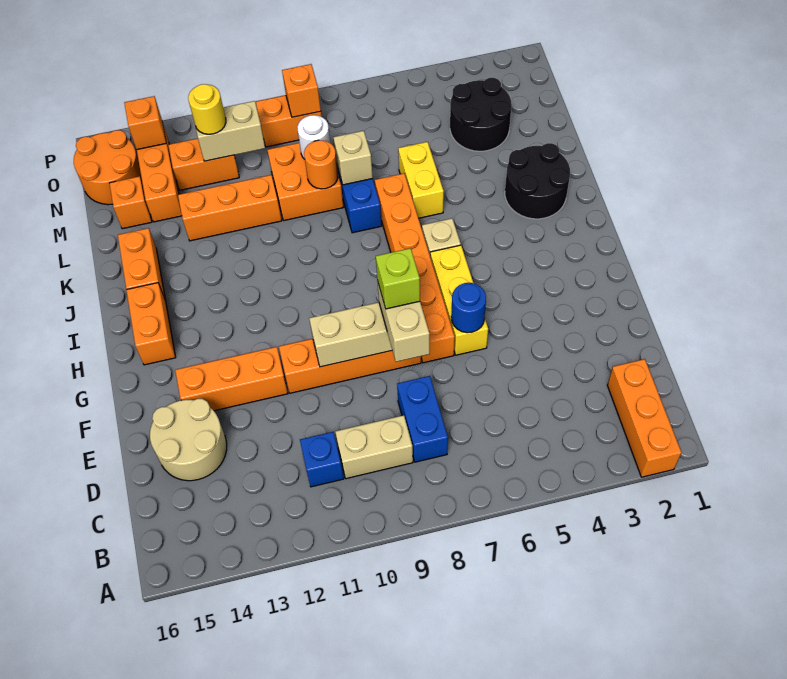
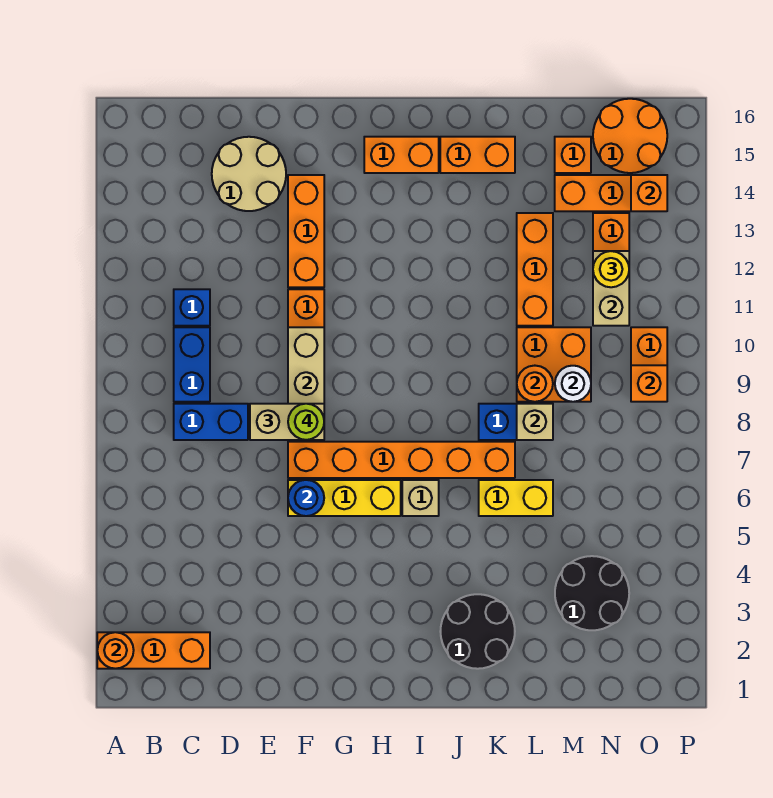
none -> orange 1x1 round brick [97,632,134,669]
tan 1x2 brick [335,415,413,479] -> blue 1x2 brick [174,327,210,402]
lime 1x1 brick [376,248,420,309] -> lime 1x1 round brick [288,404,324,440]

